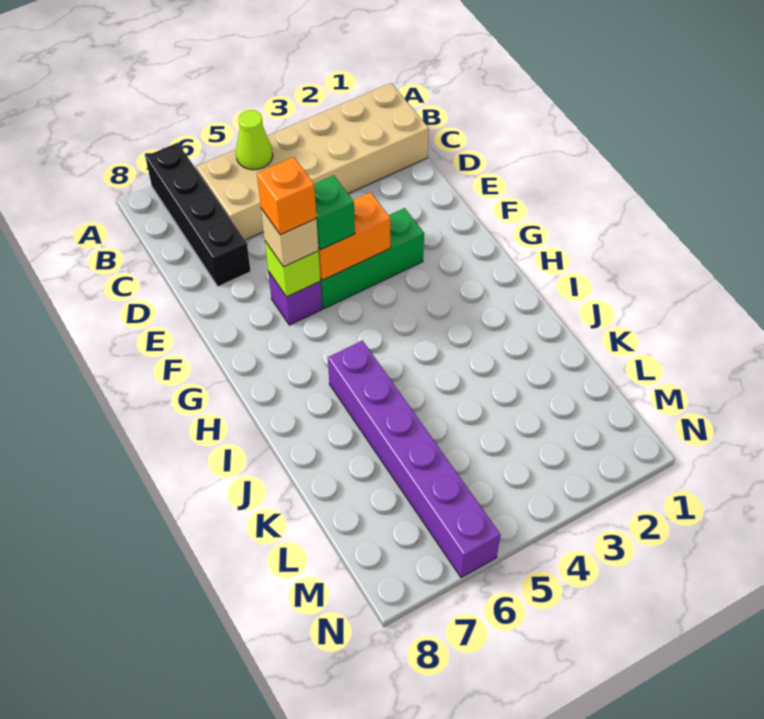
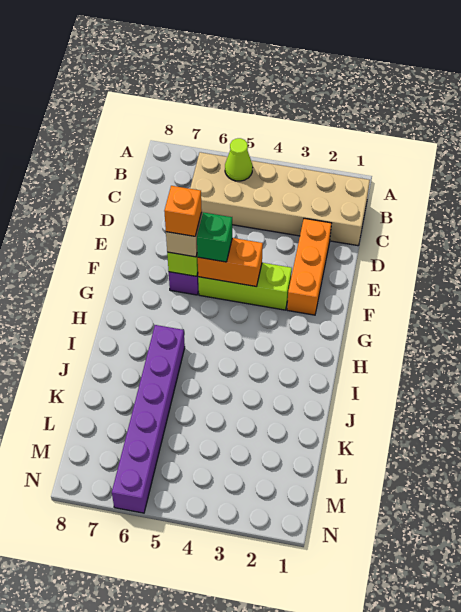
black 1x4 brick [145,143,251,286] -> none
none -> orange 1x3 brick [287,218,331,315]
green 1x3 brick [320,208,424,309] -> lime 1x3 brick [198,263,292,310]

